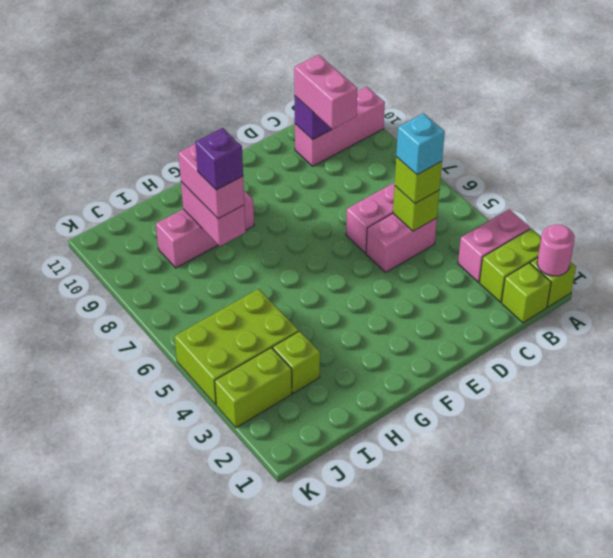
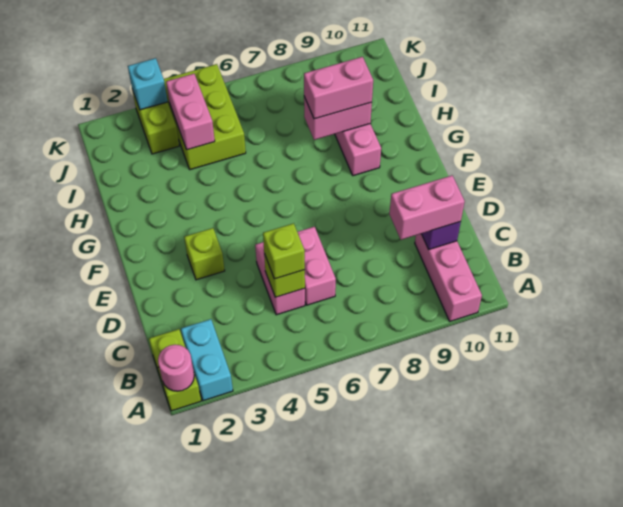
lime 1x2 brick [480,228,541,302] -> cyan 1x2 brick [181,319,233,401]
pink 1x2 brick [458,209,530,282] -> pink 1x2 brick moved to [166,74,215,150]
cyan 1x1 brick [396,113,445,175] -> cyan 1x1 brick moved to [128,58,168,110]
purple 1x1 brick [195,128,243,190] -> none
lime 1x1 brick [273,331,320,393] -> lime 1x1 brick moved to [184,228,225,280]

